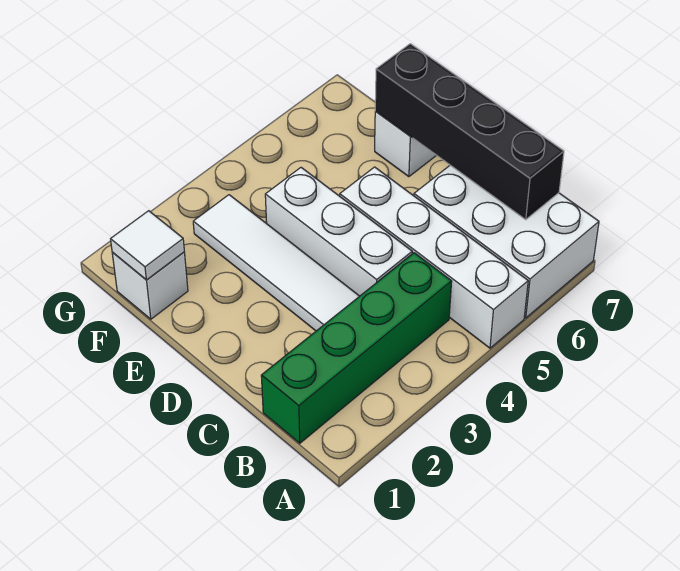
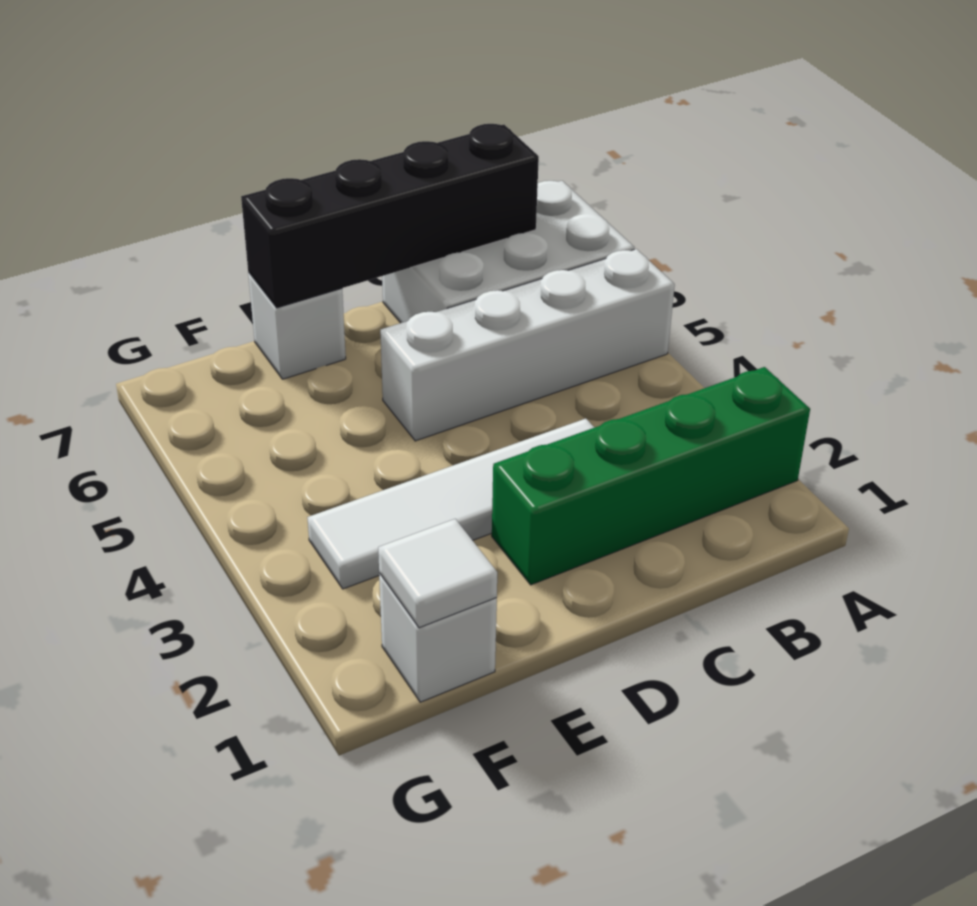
green 1x4 brick [261,253,452,443] -> green 1x4 brick turned to [492,367,810,585]
white 1x3 brick [265,168,412,296] -> none

